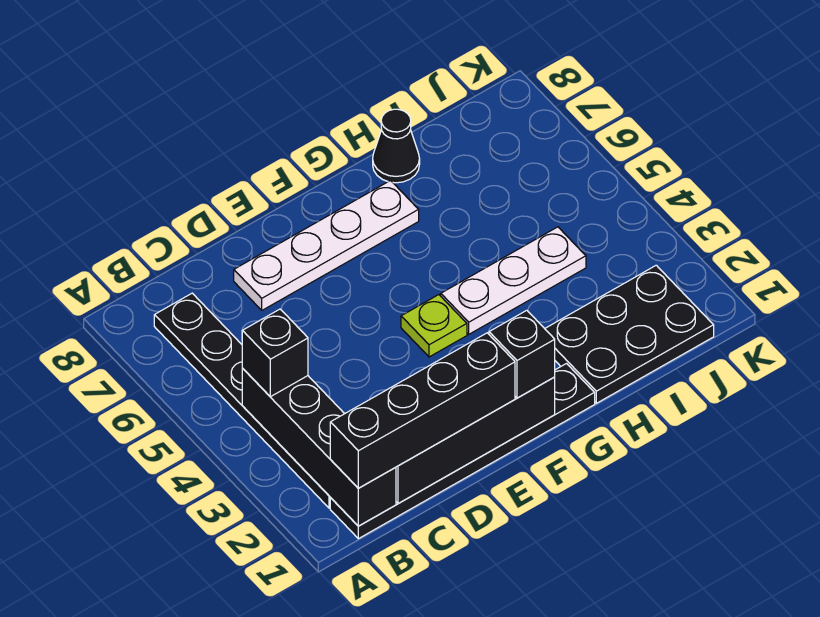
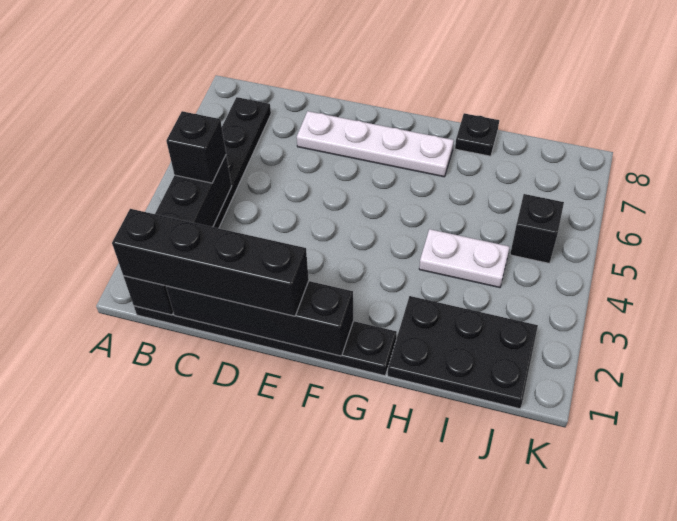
black 1x1 brick [489,310,555,398] -> black 1x1 brick moved to [510,194,564,263]
lime 1x1 plate [401,295,467,357] -> none
white 1x3 plate [441,227,586,334] -> white 1x2 plate [419,229,509,288]
black 1x1 cone [373,109,420,183] -> black 1x1 plate [455,113,499,156]

